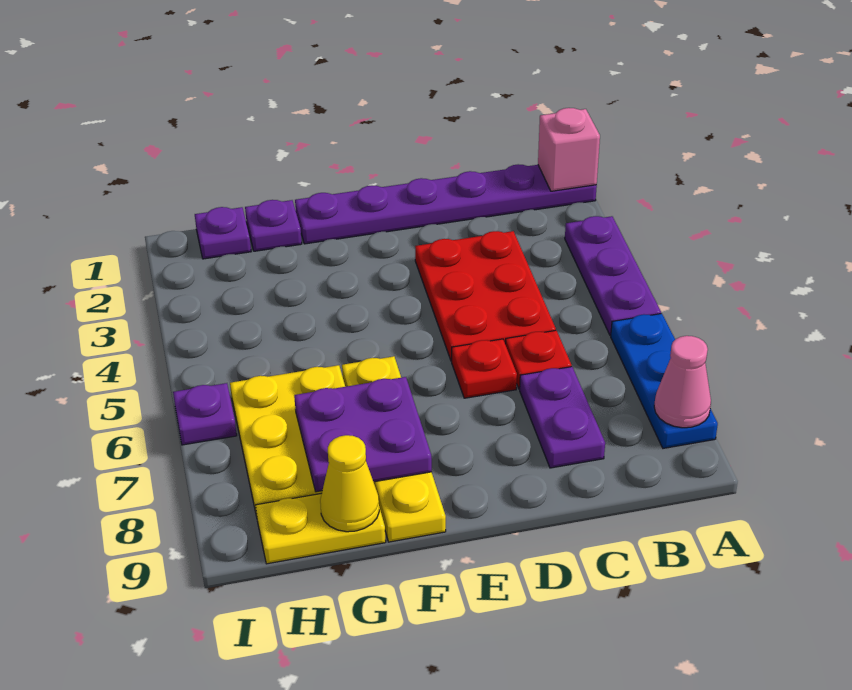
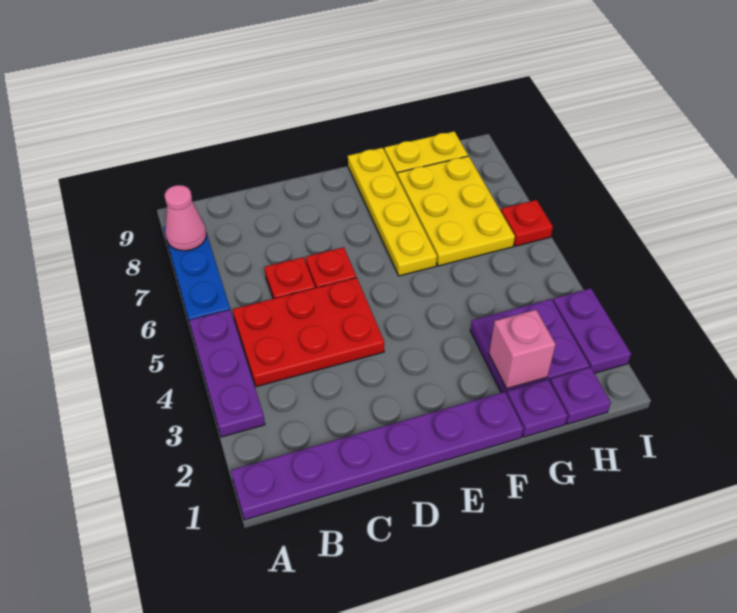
pink 1x1 brick [538,108,600,191] -> pink 1x1 brick moved to [489,310,556,389]
red 2x3 plate [415,231,556,361] -> red 2x3 plate turned to [233,278,384,387]
purple 1x2 plate [520,367,605,468] -> purple 1x2 plate moved to [553,288,631,373]
purple 2x2 plate [294,377,432,492] -> purple 2x2 plate moved to [470,299,590,394]
yellow 1x1 cone [320,435,379,532] -> none
purple 1x1 plate [173,383,237,445] -> red 1x1 plate [501,200,553,246]

